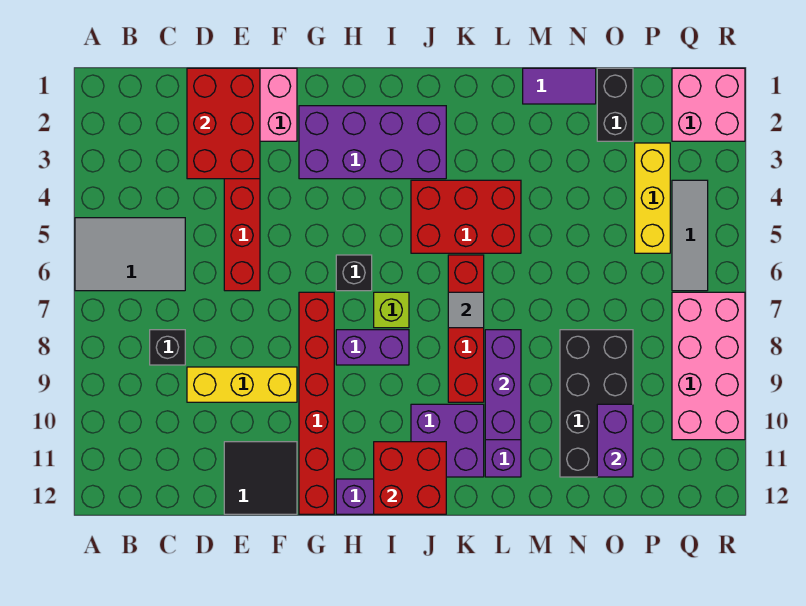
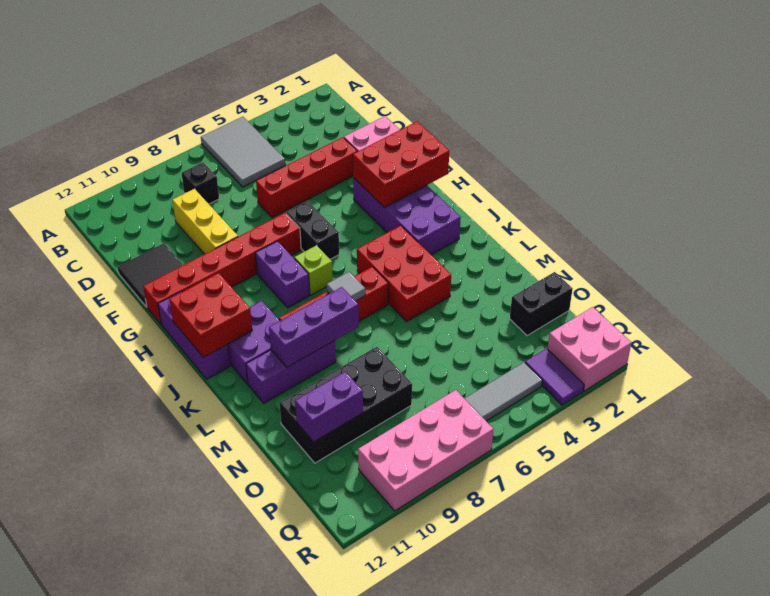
red 2x3 brick [187,68,260,179] -> red 2x3 brick moved to [353,122,449,208]
black 1x1 brick [336,255,372,291] -> black 1x2 brick [286,201,339,259]
purple 1x2 tile [523,68,596,104] -> purple 1x2 tile moved to [525,349,584,405]
yellow 1x3 brick [635,143,670,253] -> none

